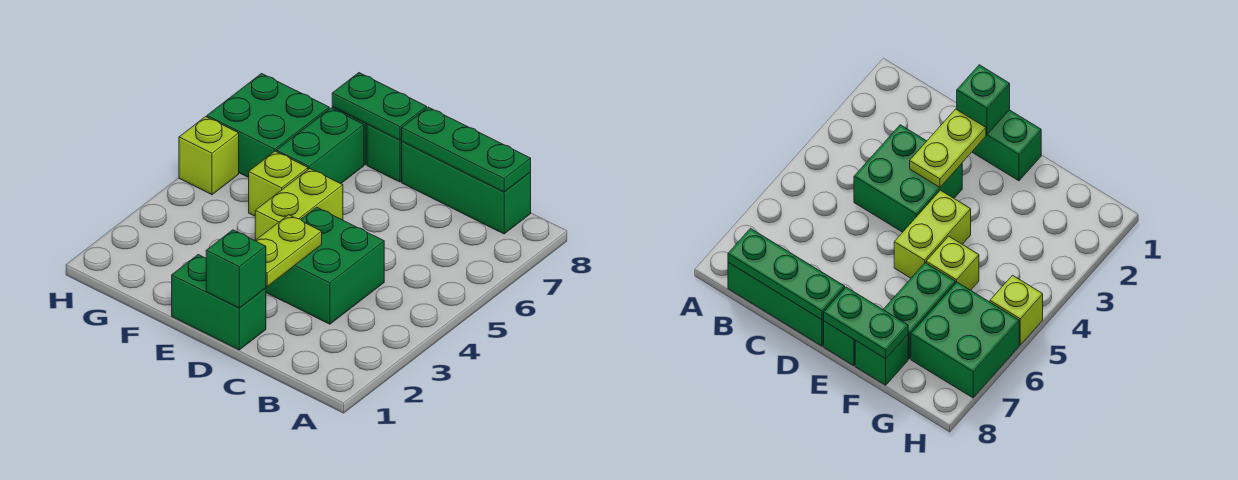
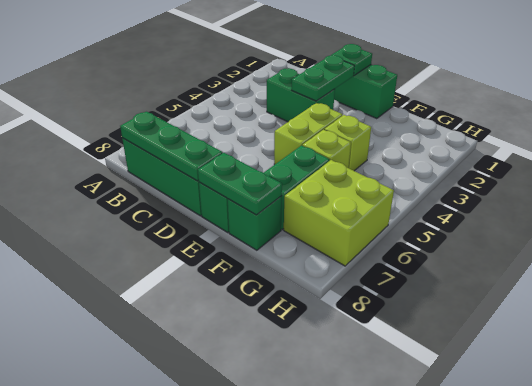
green 2x2 brick [266,207,384,324] -> green 1x2 brick [267,68,335,122]
green 1x1 brick [206,230,266,308] -> green 1x1 plate [332,44,372,75]
lime 1x2 plate [255,215,322,286] -> green 1x2 plate [291,55,354,101]
green 2x2 brick [207,74,329,178] -> lime 2x2 brick [284,160,394,266]
lime 1x1 brick [179,117,239,195] -> lime 1x1 brick moved to [324,115,371,171]

